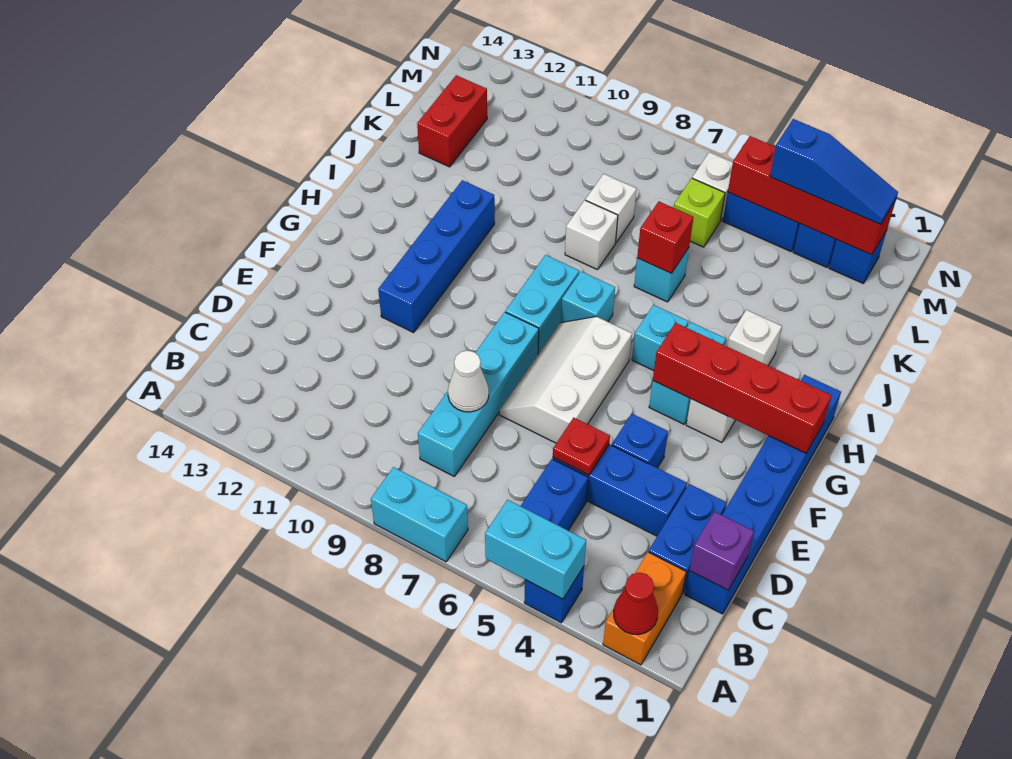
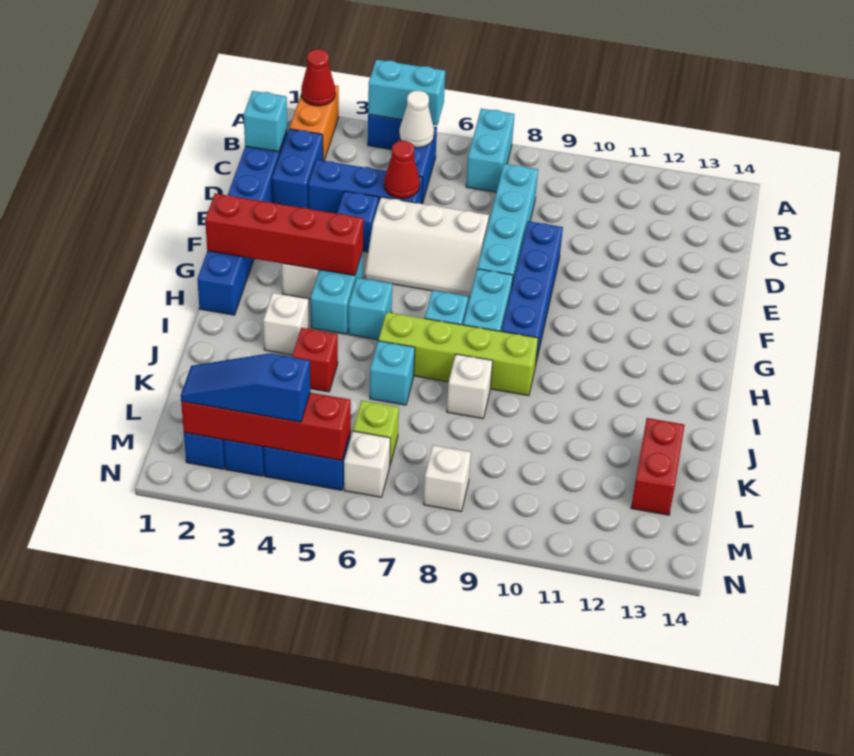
cyan 1x2 brick [371,467,468,562] -> cyan 1x2 brick turned to [466,109,514,192]
purple 1x1 brick [689,512,754,590] -> cyan 1x1 brick [244,91,287,152]
red 1x1 plate [553,418,610,475] -> red 1x1 cone [384,141,420,199]
white 1x1 cone [448,351,489,412] -> white 1x1 cone moved to [399,91,434,148]
white 2x3 slope [499,317,632,443] -> white 2x3 slope turned to [365,197,489,297]
blue 1x4 brick [378,180,495,333] -> blue 1x4 brick moved to [502,221,563,366]
none -> lime 1x4 brick [378,312,538,396]
red 1x1 brick [637,202,694,273] -> red 1x1 brick moved to [292,328,338,392]
white 1x1 brick [586,174,637,242] -> white 1x1 brick moved to [424,445,471,512]

